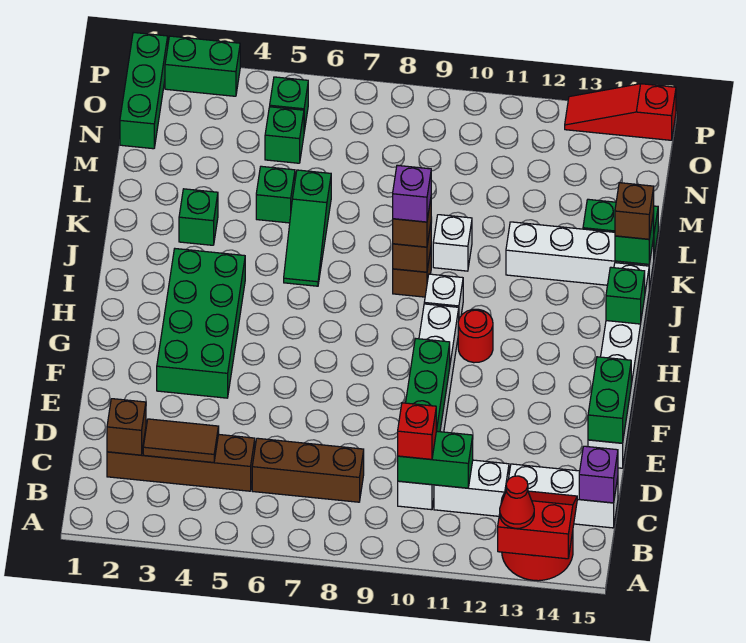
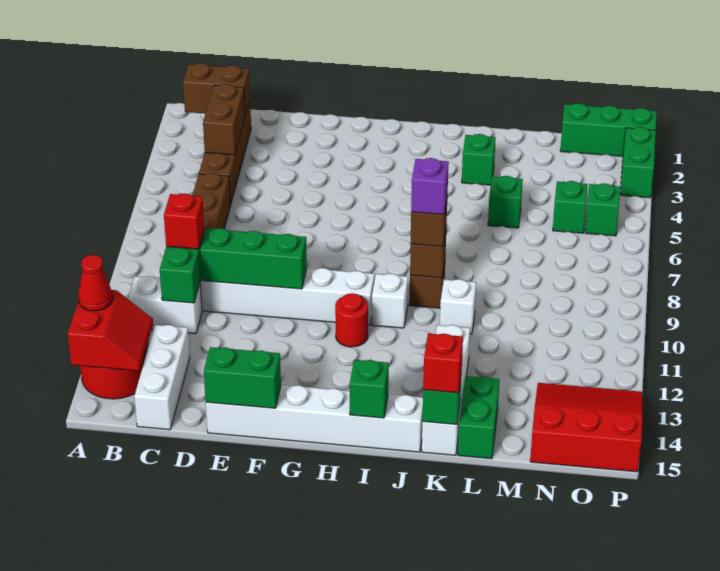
brown 1x1 brick [107,399,146,455] -> brown 1x2 brick [183,63,250,115]
brown 1x2 tile [143,419,219,463] -> brown 1x2 brick [203,84,245,155]
white 1x2 brick [434,460,509,516] -> white 1x2 brick turned to [128,276,202,334]
purple 1x1 brick [579,446,618,503] -> none
green 2x4 brick [157,249,245,398] -> none
green 1x3 slope [284,170,331,286] -> none
brown 1x1 brick [615,183,654,239] -> red 1x1 brick [423,334,463,393]
red 1x3 slope [565,84,676,140] -> red 3x3 slope [530,383,643,472]

